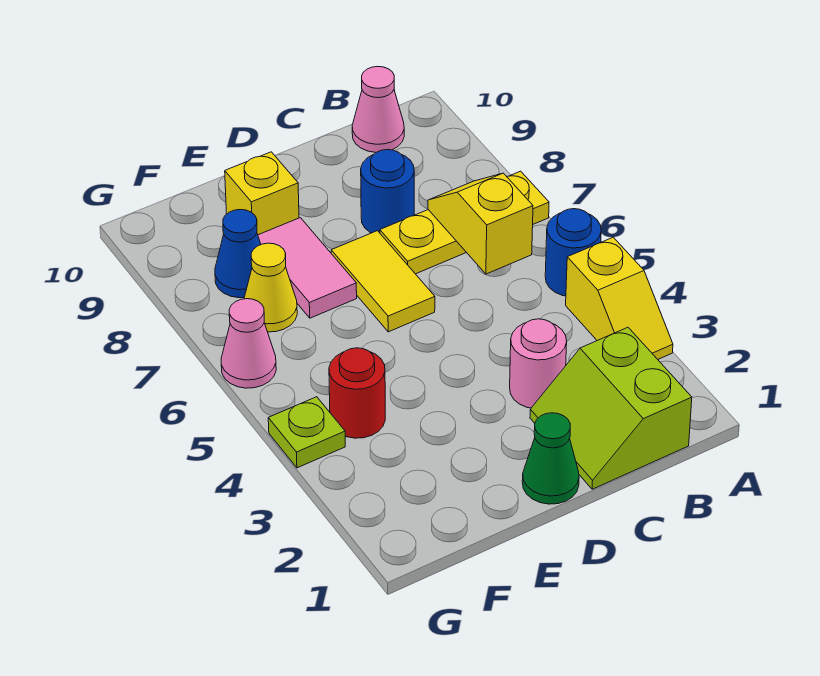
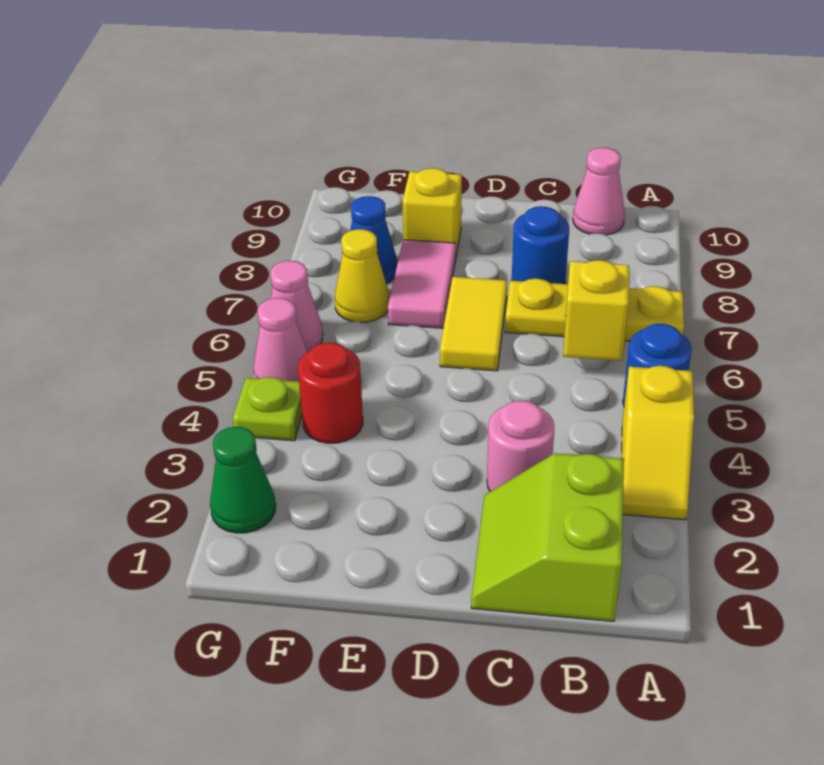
green 1x1 cone [522,413,579,504] -> green 1x1 cone moved to [210,427,276,533]
none -> pink 1x1 cone [253,298,307,381]

